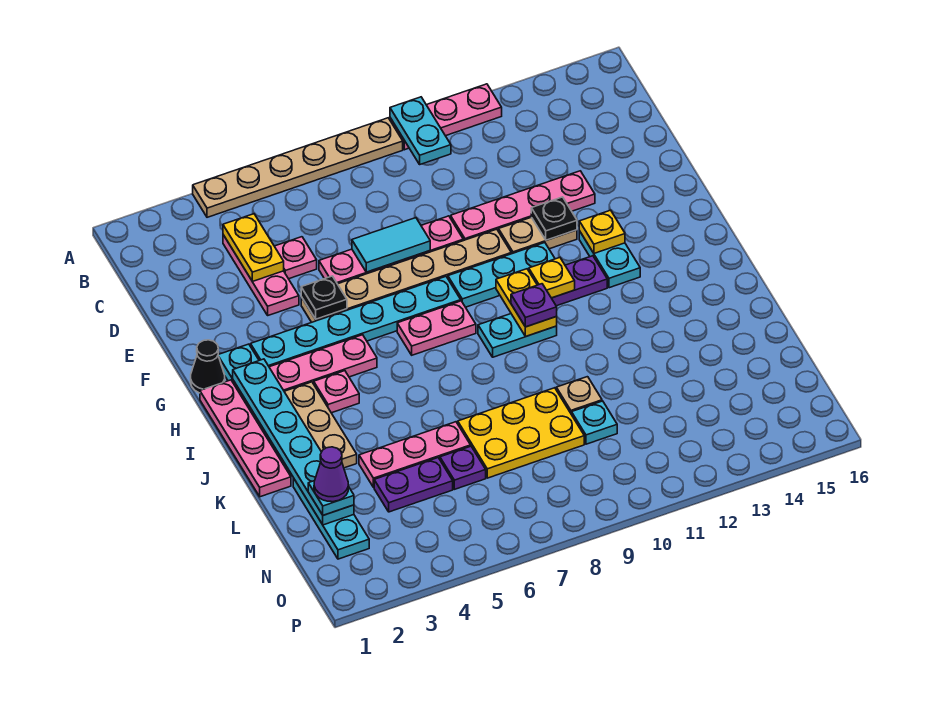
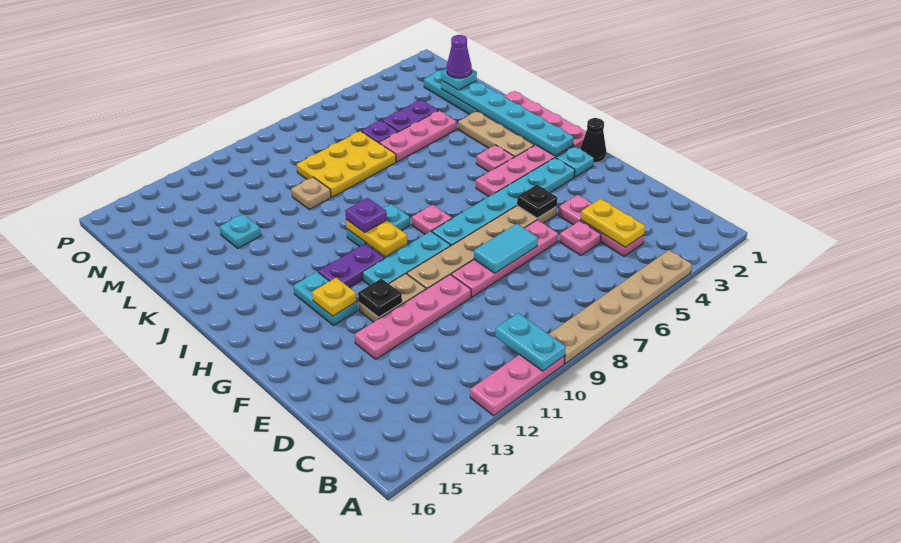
pink 1x2 plate [397,301,476,355] -> pink 1x1 plate [412,205,452,234]
yellow 1x1 plate [529,258,575,298] -> none
cyan 1x1 plate [572,401,617,444] -> cyan 1x1 plate moved to [220,214,261,248]

